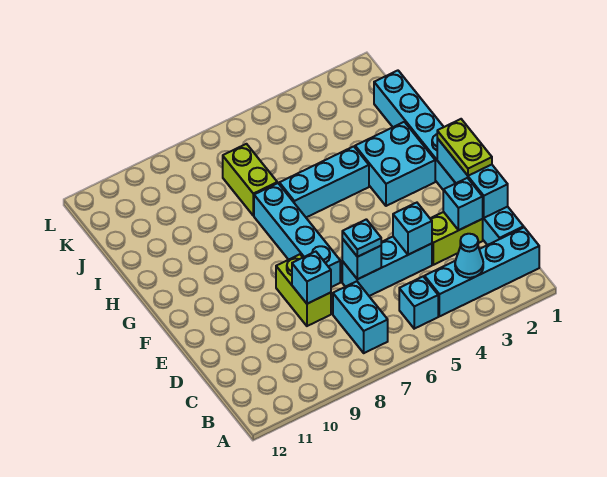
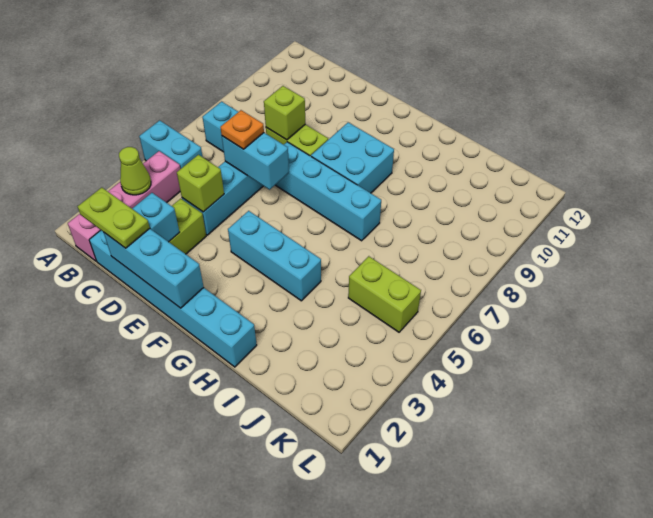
cyan 1x4 brick [424,228,539,316] -> pink 1x4 brick [68,151,180,261]
cyan 1x1 cone [455,234,483,278] -> lime 1x1 cone [119,147,151,195]
cyan 1x1 brick [399,277,438,329] -> cyan 1x2 brick [139,120,203,169]
cyan 1x8 brick [374,71,524,245] -> cyan 1x6 brick [89,230,257,367]
cyan 1x1 brick [393,203,432,255] -> lime 1x1 brick [177,155,224,212]
cyan 1x1 brick [342,239,381,279] -> cyan 1x2 brick [222,133,289,190]
cyan 1x1 plate [342,219,381,257] -> orange 1x1 plate [220,110,264,149]
cyan 1x1 brick [292,252,331,304] -> lime 1x1 brick [264,86,305,140]
lime 1x2 plate [437,119,492,176] -> lime 1x2 plate moved to [78,188,150,248]
cyan 2x2 brick [355,122,435,206] -> cyan 2x2 brick moved to [311,122,394,193]
cyan 1x3 brick [279,146,369,217] -> cyan 1x3 brick turned to [228,211,321,301]
lime 1x2 brick [223,144,277,216] -> lime 1x2 brick moved to [348,256,421,332]

